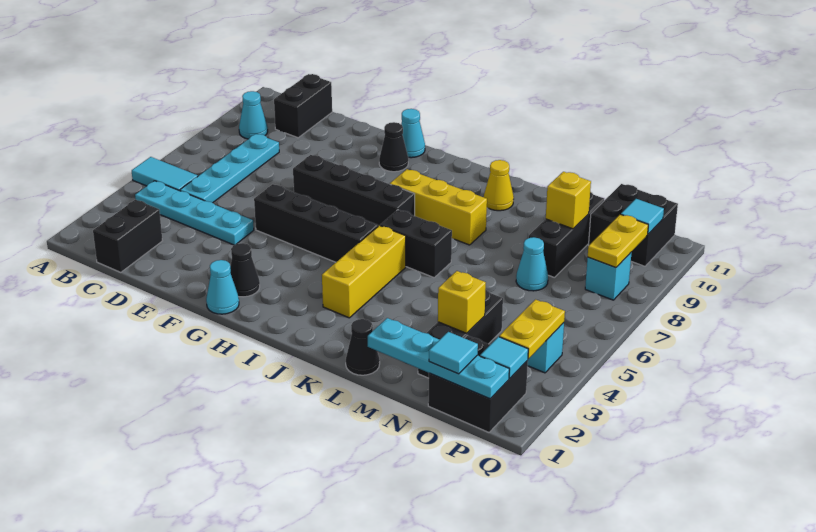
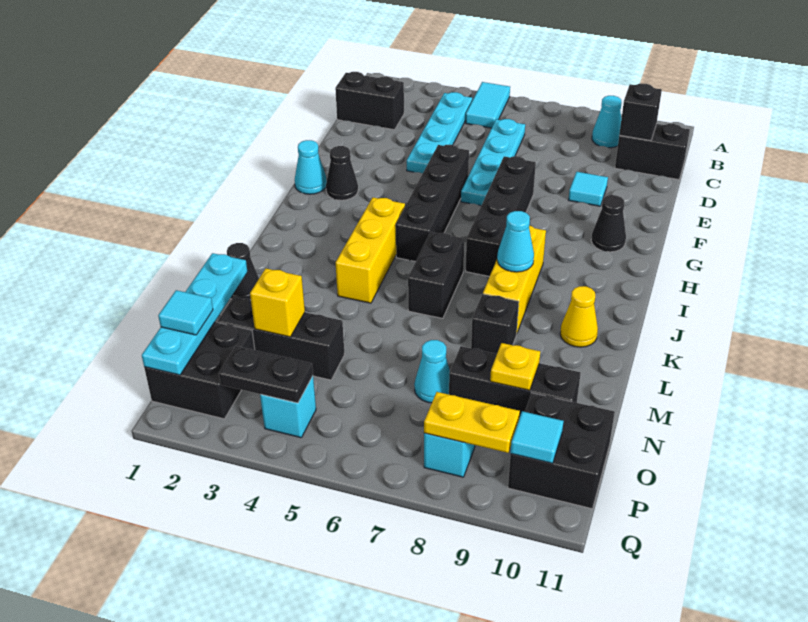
cyan 1x4 plate [180,134,279,203] -> cyan 1x4 plate turned to [461,119,525,206]
none -> black 1x1 brick [619,83,662,141]
cyan 1x1 cone [401,109,425,158] -> cyan 1x1 cone moved to [497,211,534,272]
yellow 1x3 brick [322,226,406,318] -> yellow 1x3 brick turned to [335,197,405,303]
none -> black 1x1 brick [471,294,519,354]
yellow 1x1 brick [546,172,591,229] -> yellow 1x1 plate [490,343,540,390]
cyan 1x1 tile [480,337,528,378] -> cyan 1x1 tile moved to [569,172,608,206]
yellow 1x2 plate [499,300,565,359] -> black 1x2 plate [219,346,313,403]

